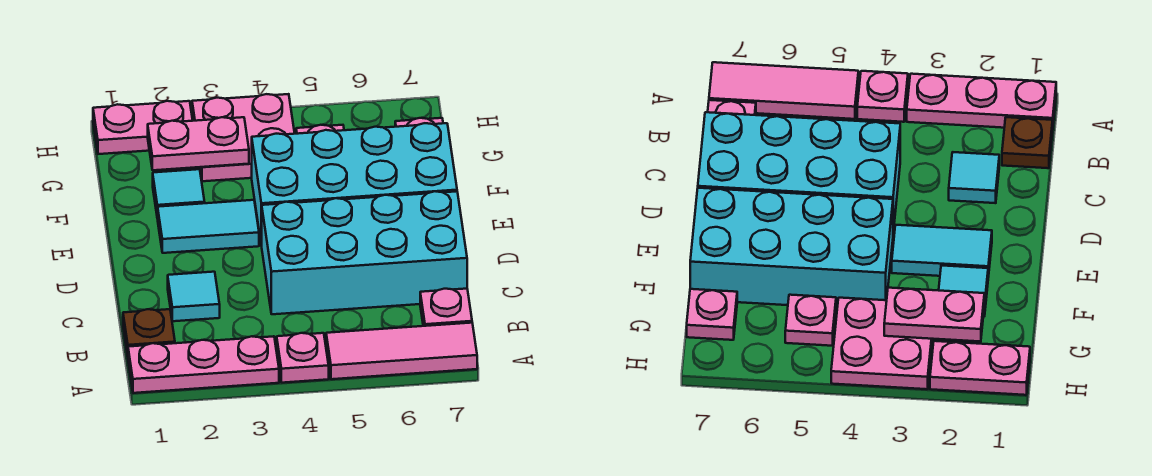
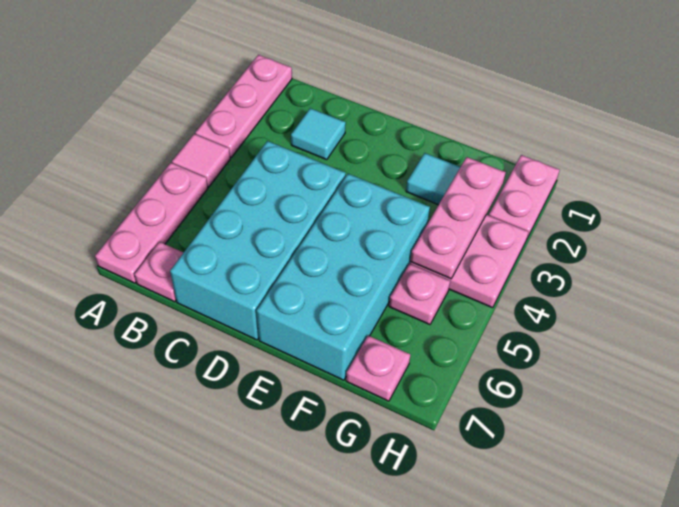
pink 1x1 plate [277,333,329,383] -> pink 1x1 tile [172,134,230,187]
pink 1x3 tile [326,323,477,379] -> pink 1x3 plate [95,163,208,283]
brown 1x1 plate [123,309,175,357] -> none
cyan 1x2 tile [158,200,259,253] -> none
pink 1x2 plate [148,117,249,170] -> pink 1x3 plate [410,157,506,279]

